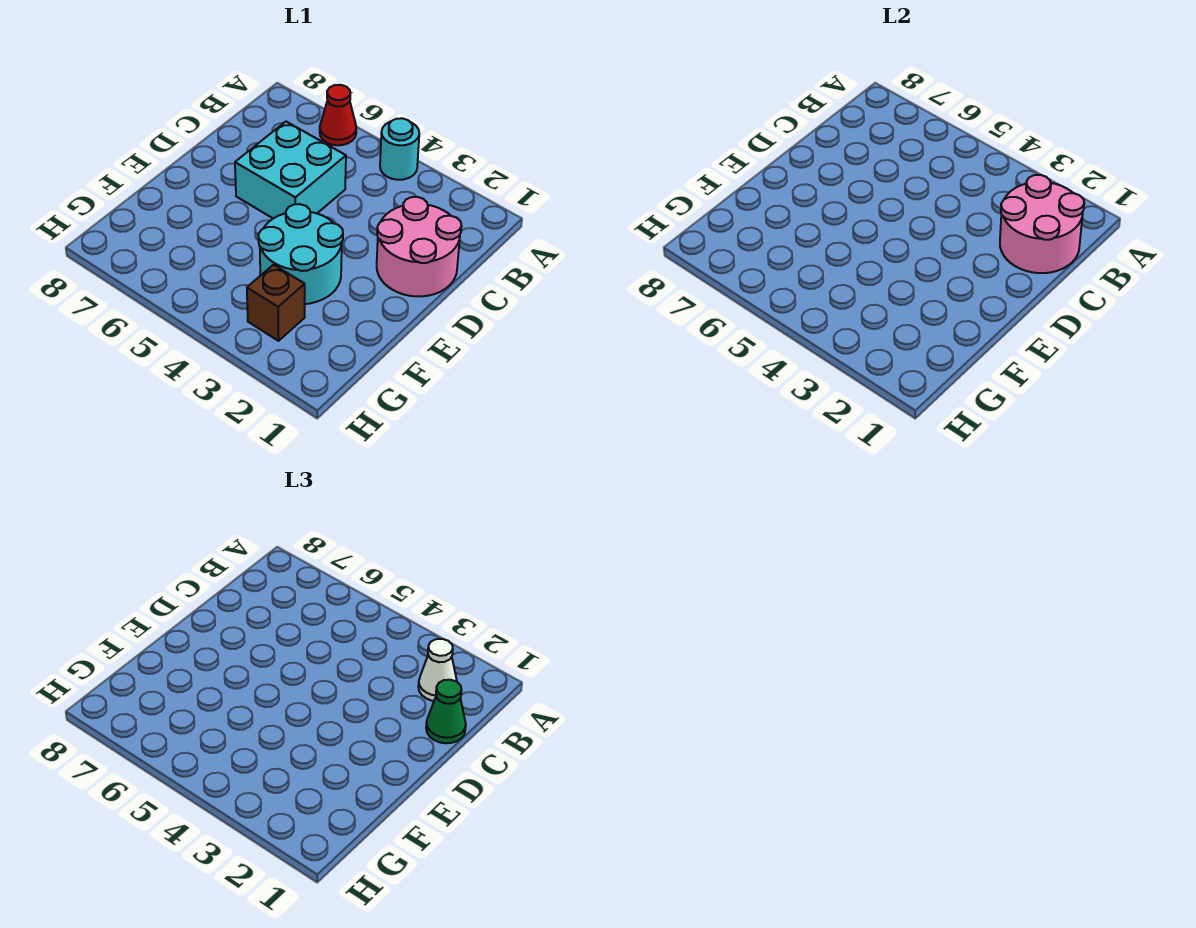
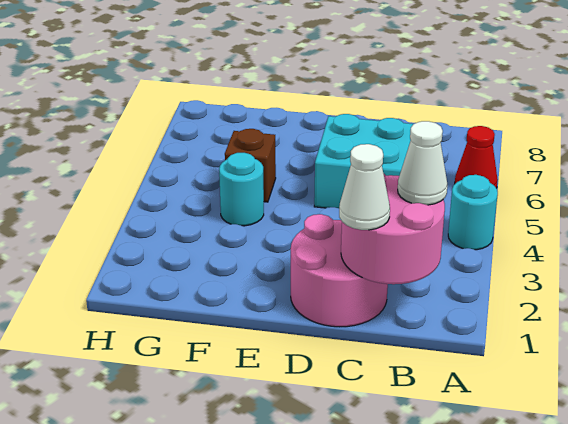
green 1x1 cone [426,680,466,743] -> white 1x1 cone [339,144,390,230]
cyan 2x2 round brick [258,204,343,304] -> cyan 1x1 round brick [219,153,264,226]
brown 1x1 brick [247,265,305,341] -> brown 1x1 brick moved to [225,129,276,202]

